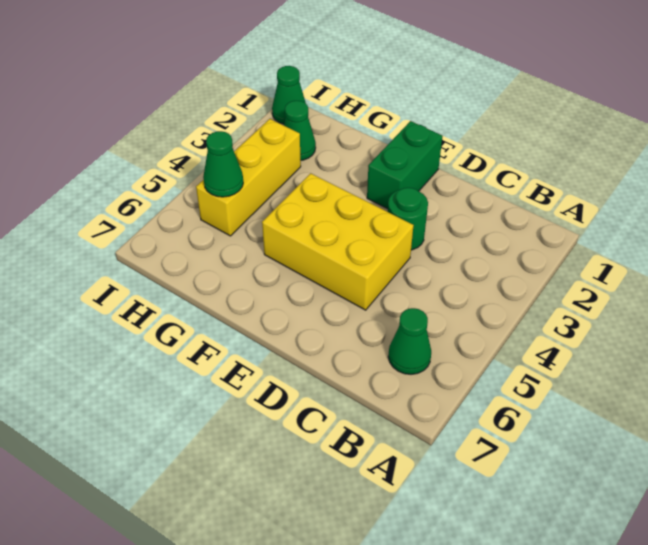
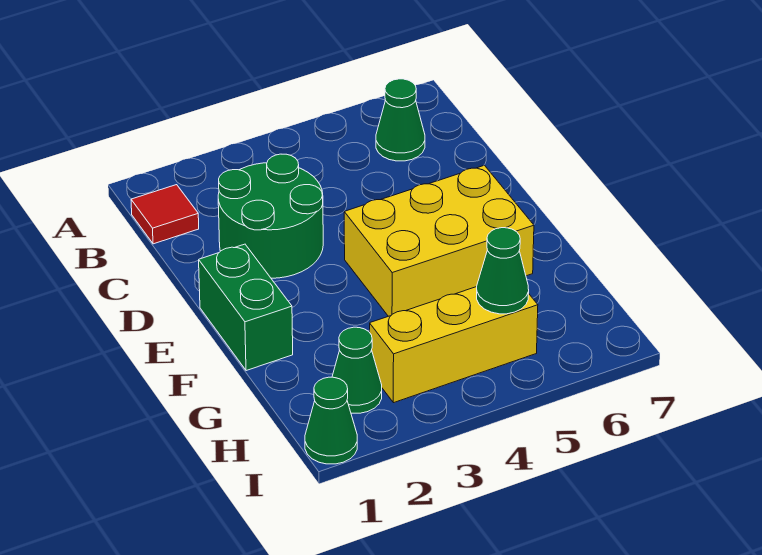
none -> red 1x1 tile [131,185,199,244]
green 1x1 round brick [388,188,428,250] -> green 2x2 round brick [218,154,323,278]
yellow 2x3 brick [262,173,414,310] -> yellow 2x3 brick turned to [344,165,534,316]
green 1x2 brick [367,121,443,209] -> green 1x2 brick turned to [199,244,293,371]

